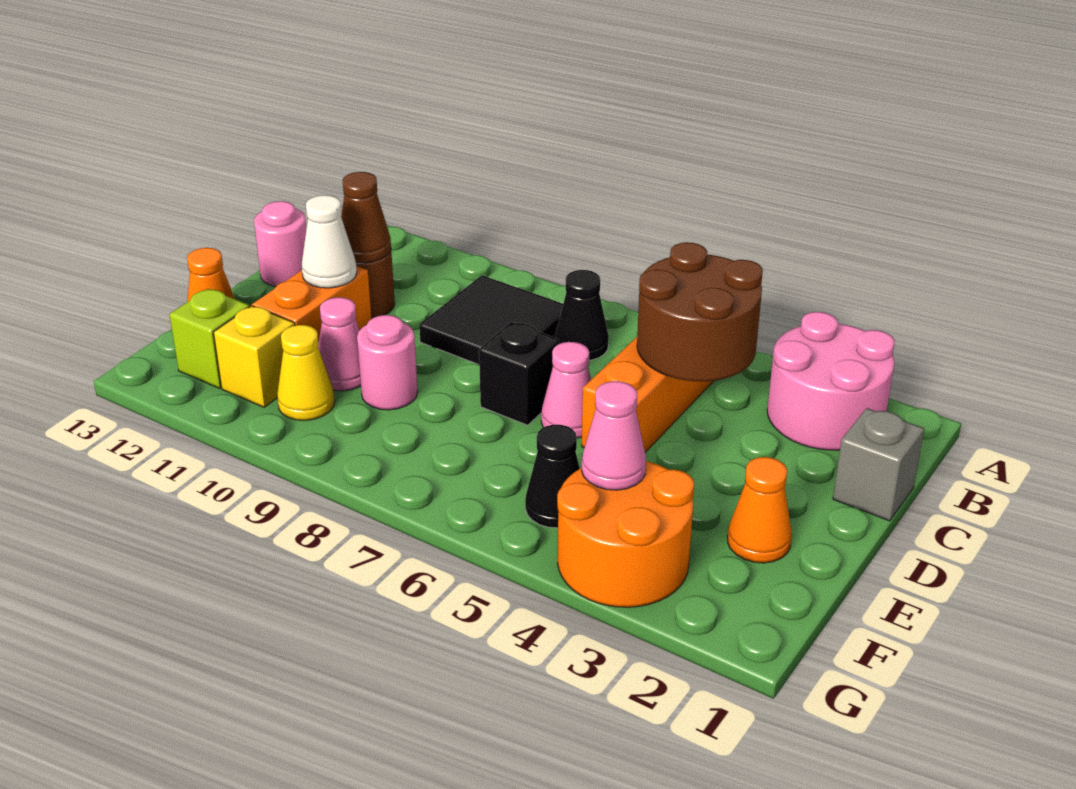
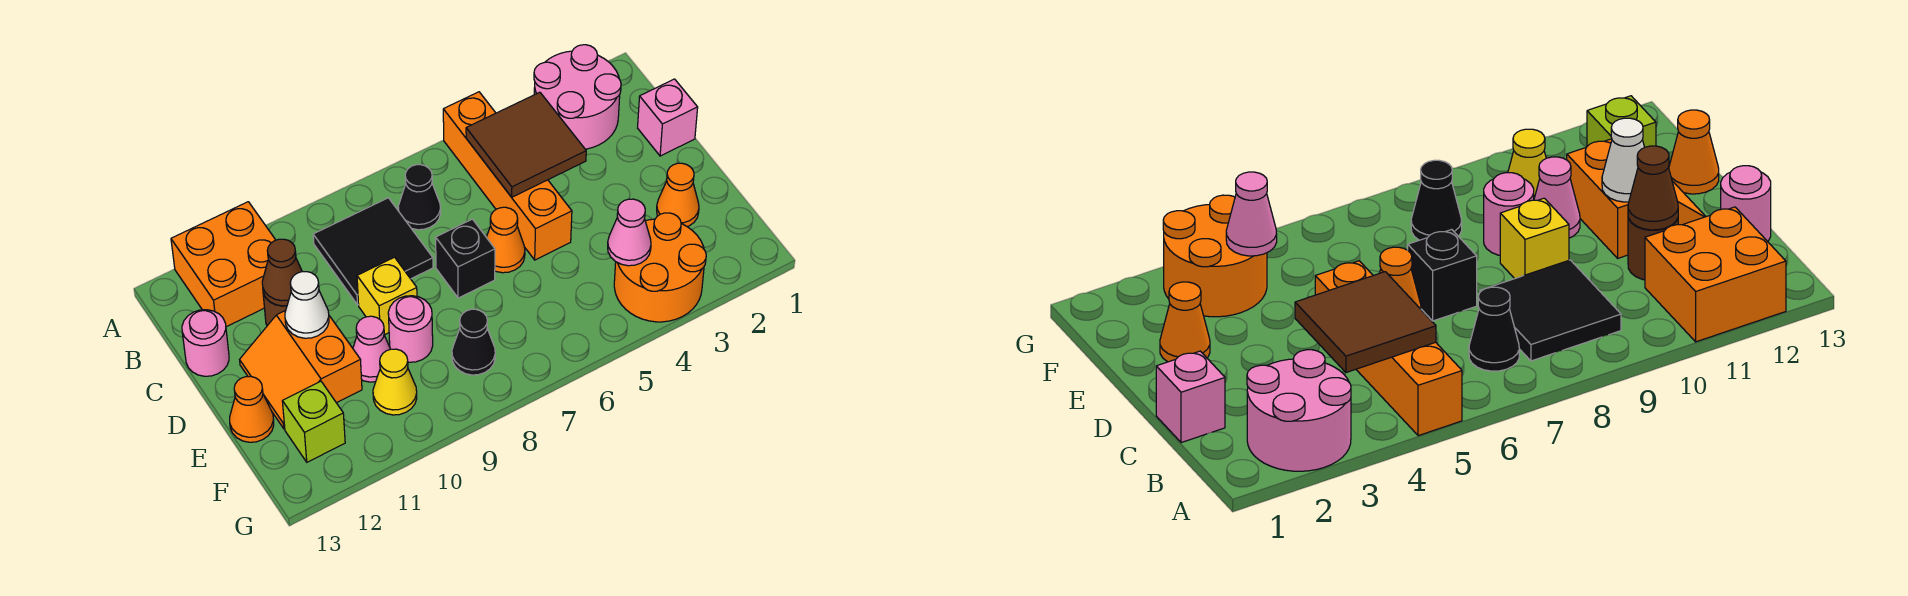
none -> orange 2x2 brick [171,202,275,327]
brown 2x2 round brick [637,242,763,381] -> brown 2x2 tile [466,92,586,197]
grey 1x1 brick [833,408,924,521] -> pink 1x1 brick [638,79,698,156]
pink 1x1 cone [541,342,591,438] -> orange 1x1 cone [486,207,525,273]
black 1x1 cone [525,425,580,528] -> black 1x1 cone moved to [452,309,495,375]
yellow 1x1 brick [214,306,295,407] -> yellow 1x1 brick moved to [357,257,417,335]

